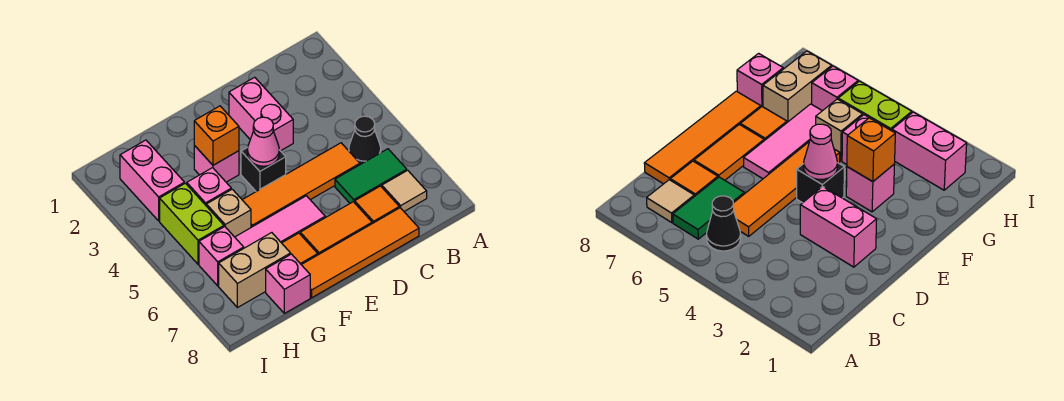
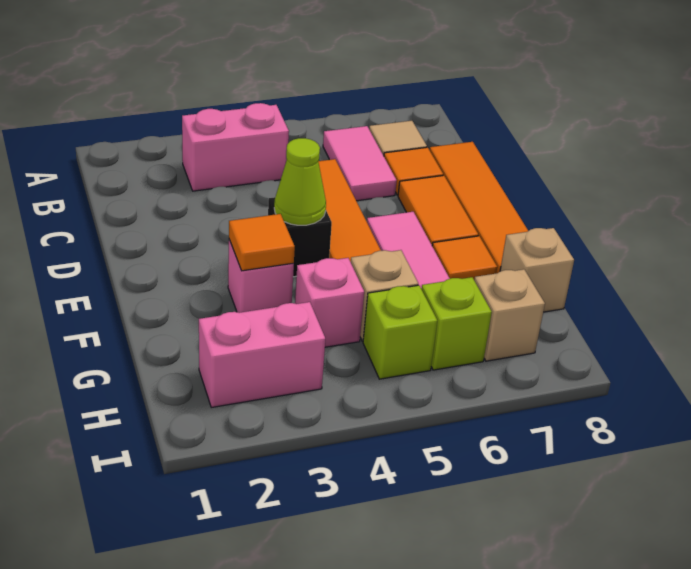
black 1x1 cone [349,116,381,164] -> none
green 1x2 tile [335,149,407,203] -> pink 1x2 tile [323,126,397,201]
pink 1x2 brick [229,77,293,151] -> pink 1x2 brick moved to [182,103,289,191]
pink 1x1 cone [247,117,279,166] -> lime 1x1 cone [274,138,326,225]
orange 1x1 brick [194,106,239,165] -> orange 1x1 tile [229,214,295,271]
tan 1x2 brick [219,233,291,308] -> tan 1x1 brick [474,269,545,361]
pink 1x1 brick [266,254,310,313] -> tan 1x1 brick [500,228,574,312]
lime 1x2 brick [160,183,224,264] -> lime 1x1 brick [363,285,437,379]
pink 1x1 brick [199,227,244,286] -> lime 1x1 brick [421,277,492,370]

